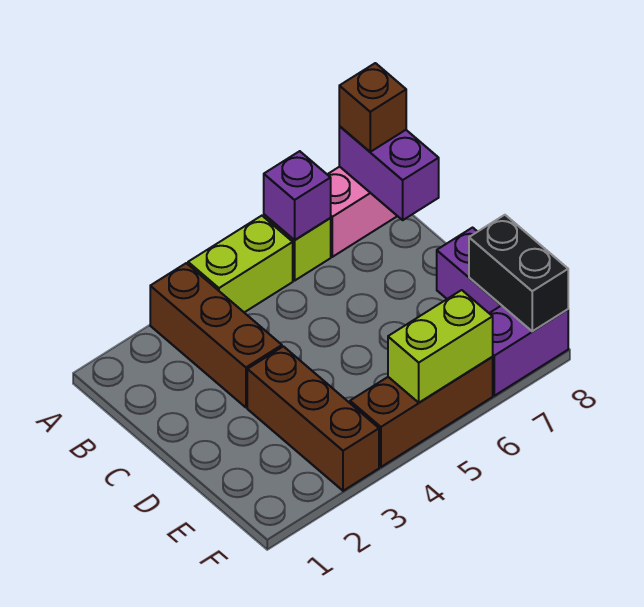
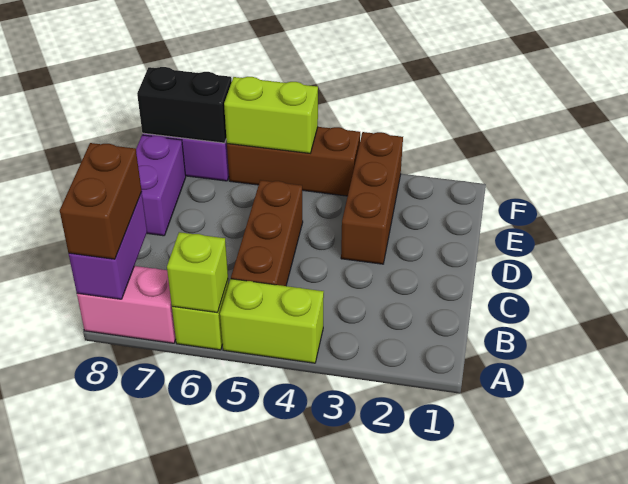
brown 1x3 brick [150,263,282,407] -> brown 1x3 brick moved to [231,180,303,286]
purple 1x1 brick [264,151,331,240] -> lime 1x1 brick [167,232,228,313]
brown 1x1 brick [339,63,406,152] -> brown 1x2 brick [60,143,142,259]
black 1x2 brick [469,215,568,331] -> black 1x2 brick turned to [137,67,232,143]

